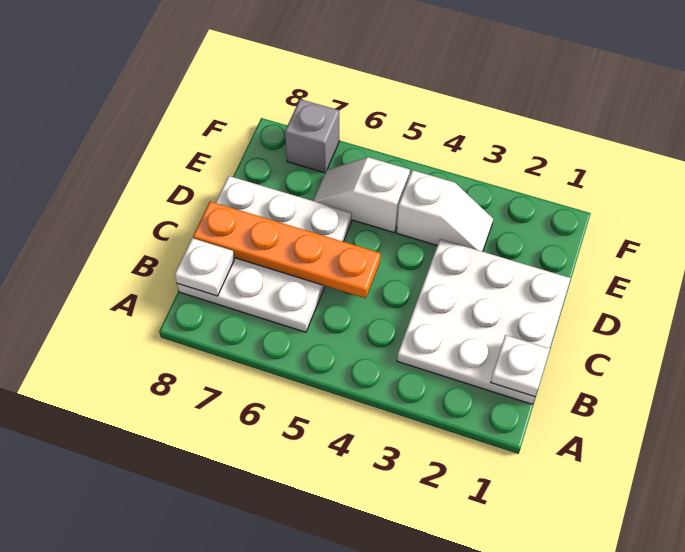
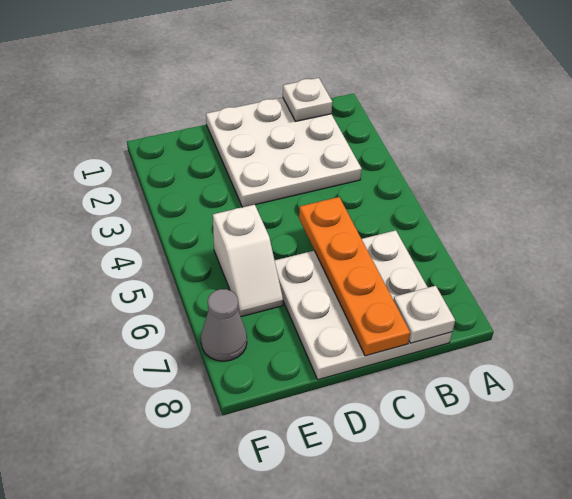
white 1x2 slope [397,170,493,252] -> none
grey 1x1 brick [285,99,339,173] -> grey 1x1 cone [201,289,247,361]

